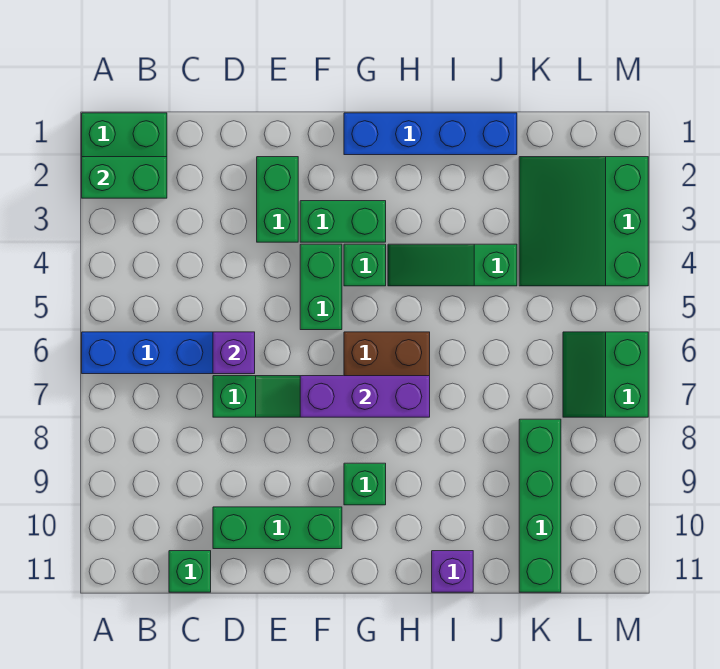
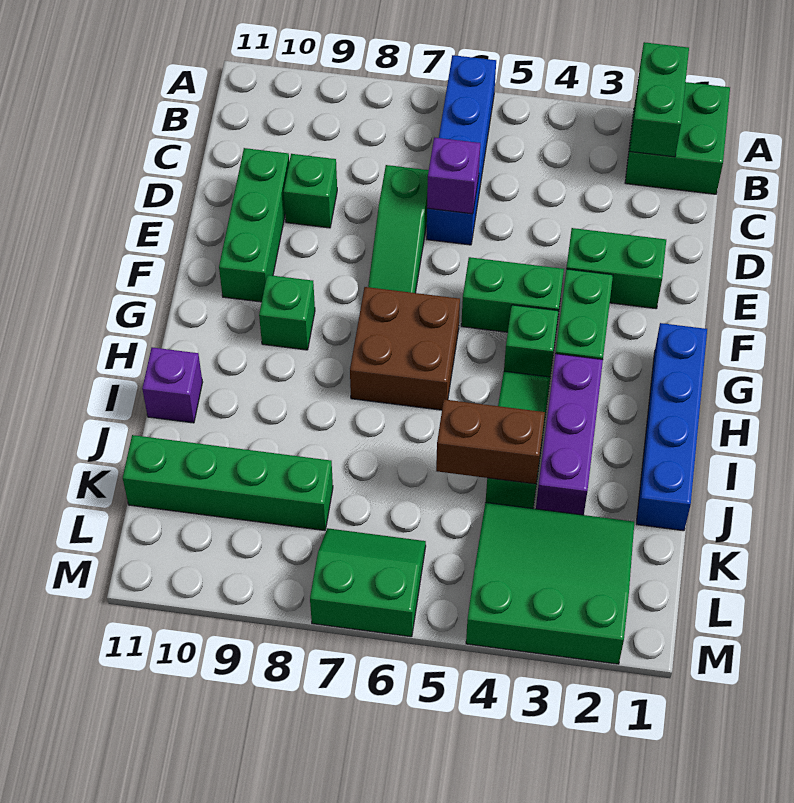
green 1x1 brick [169,551,211,592] -> green 1x1 brick moved to [284,154,337,228]
purple 1x3 brick [300,376,430,417] -> purple 1x3 brick moved to [536,354,603,515]
none -> brown 1x2 brick [436,399,545,484]

